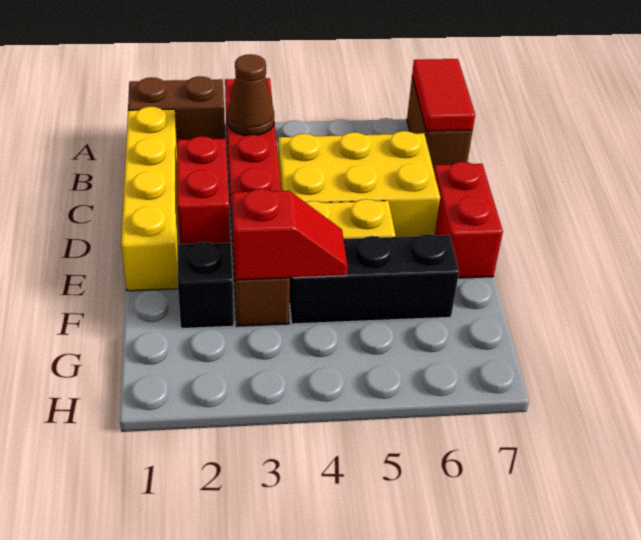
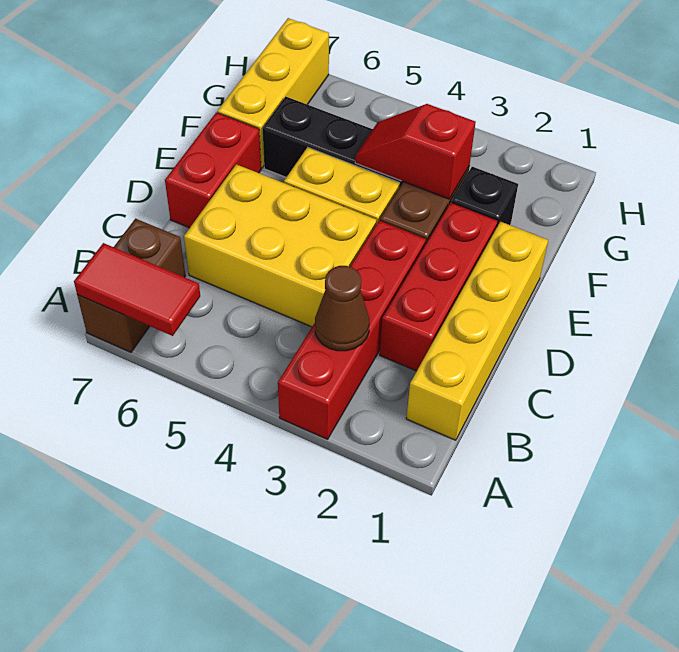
brown 1x2 brick [128,76,225,140] -> none
red 1x2 tile [412,59,475,131] -> red 1x2 tile turned to [74,243,200,336]
red 1x2 brick [177,136,230,244] -> red 1x3 brick [380,203,498,371]
none -> yellow 1x3 brick [217,18,329,168]

